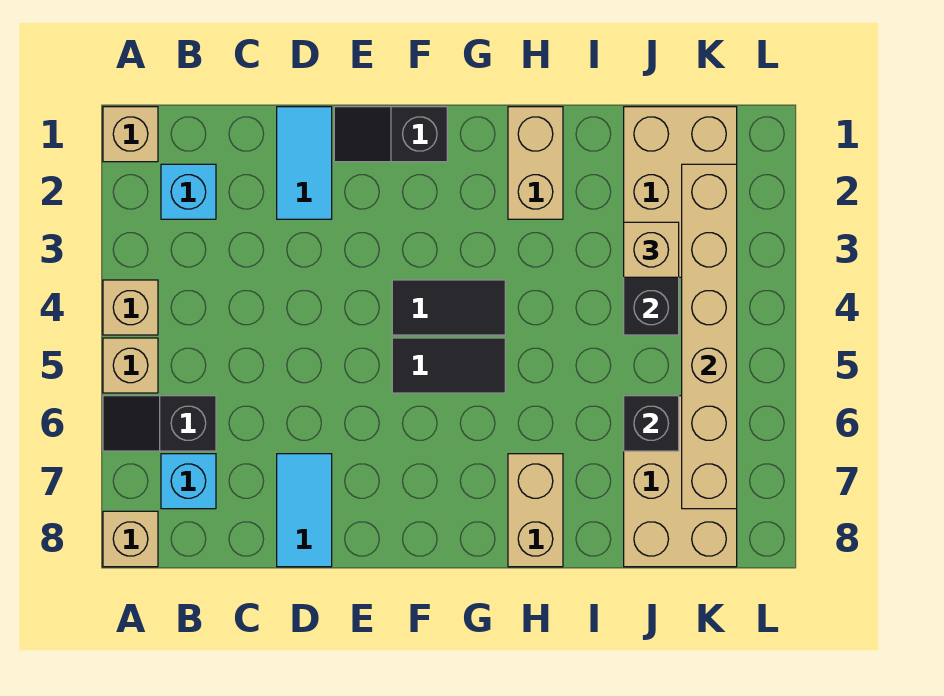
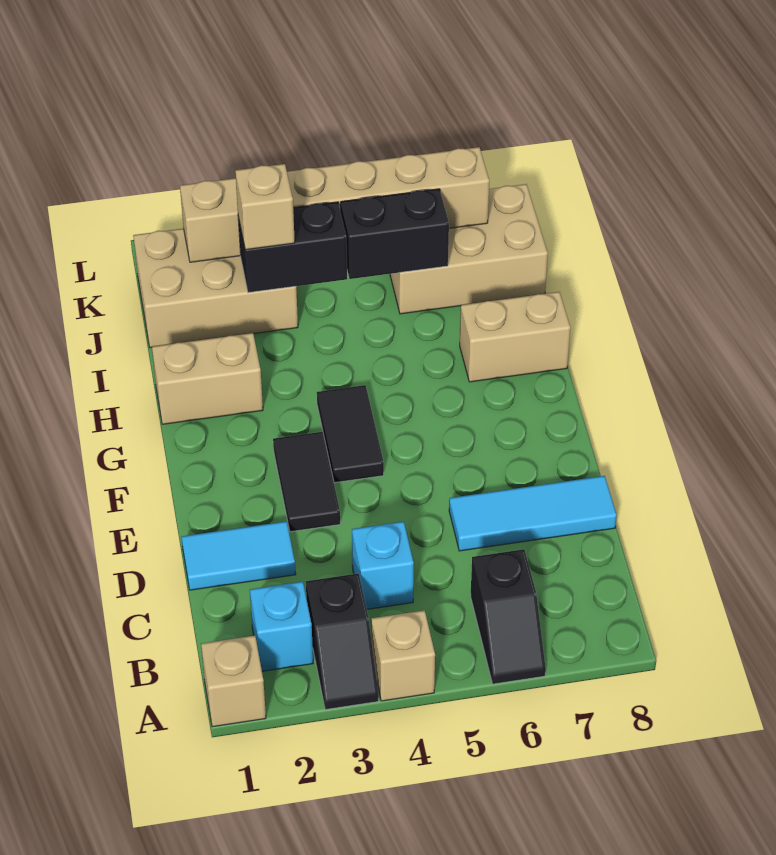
tan 1x1 brick [103,338,158,393] -> none
tan 1x1 brick [103,511,158,567] -> none
cyan 1x1 brick [161,454,216,509] -> cyan 1x1 brick moved to [352,522,414,609]
cyan 1x2 tile [277,454,332,567] -> cyan 1x3 tile [449,476,617,551]
black 1x2 slope [334,107,447,162] -> black 1x2 slope moved to [306,574,378,710]
black 1x2 tile [392,338,505,393] -> black 1x2 tile moved to [273,432,340,532]
black 1x1 brick [624,396,679,451] -> black 1x2 brick [341,189,449,279]

